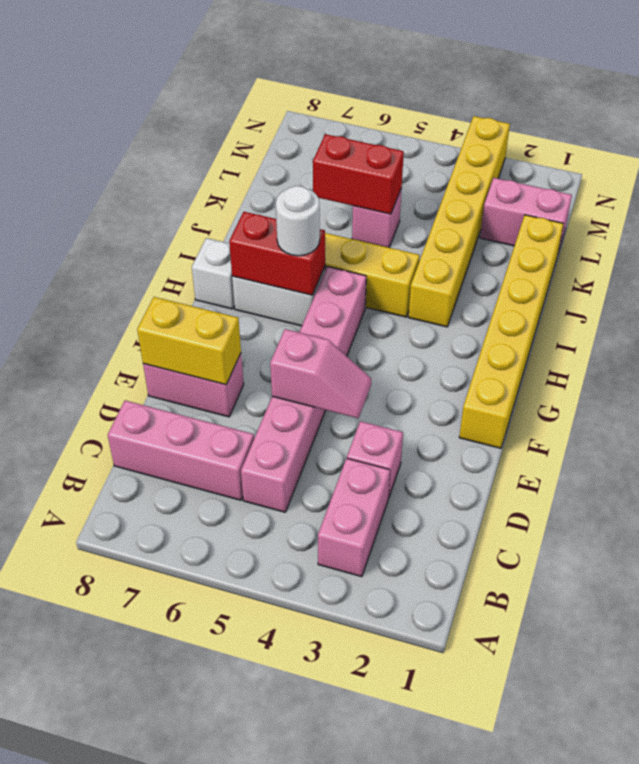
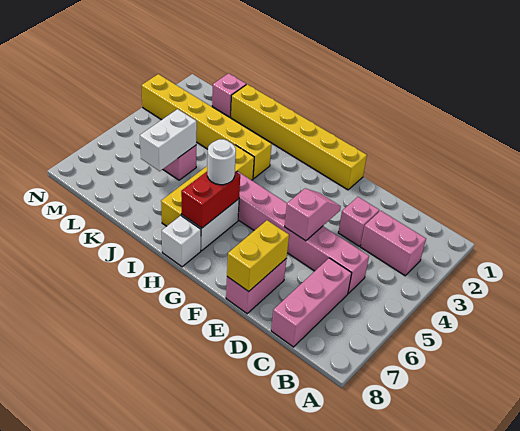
red 1x2 brick [313,134,404,214] -> white 1x2 brick [140,109,197,171]
pink 1x2 brick [480,178,572,252] -> pink 1x1 brick [212,73,246,117]

